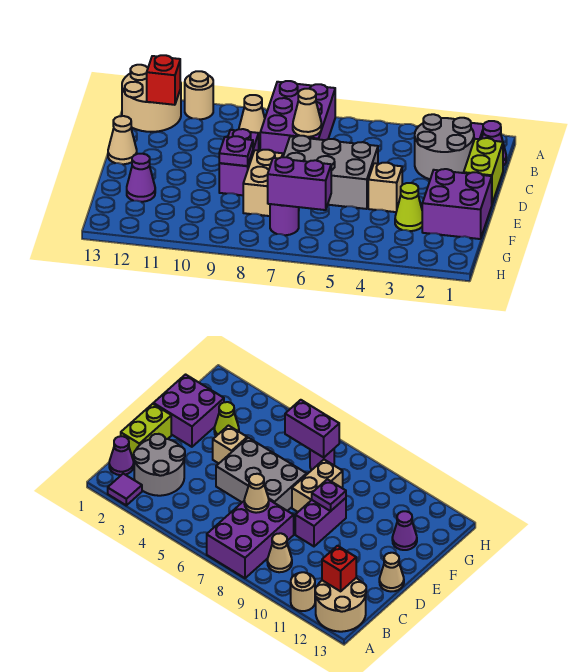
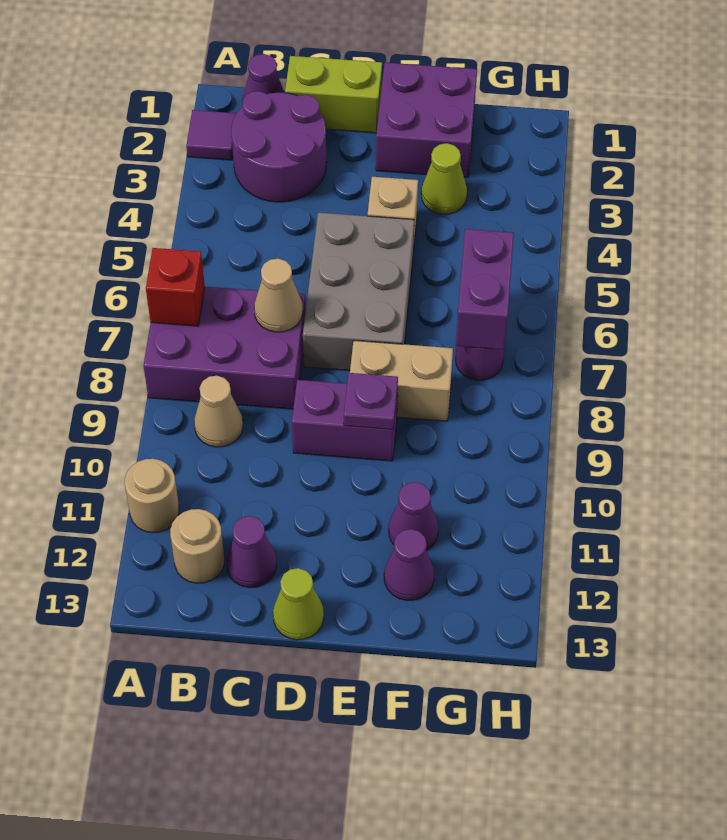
tan 2x2 round brick [122,65,181,132] -> tan 1x1 round brick [170,509,224,583]
grey 2x2 round brick [415,114,474,179] -> purple 2x2 round brick [231,91,327,202]
red 1x1 brick [147,55,180,105] -> red 1x1 brick moved to [146,248,205,326]
none -> purple 1x1 cone [226,516,277,588]
tan 1x1 cone [108,116,137,164] -> lime 1x1 cone [273,568,324,640]
none -> purple 1x1 cone [389,482,438,551]

